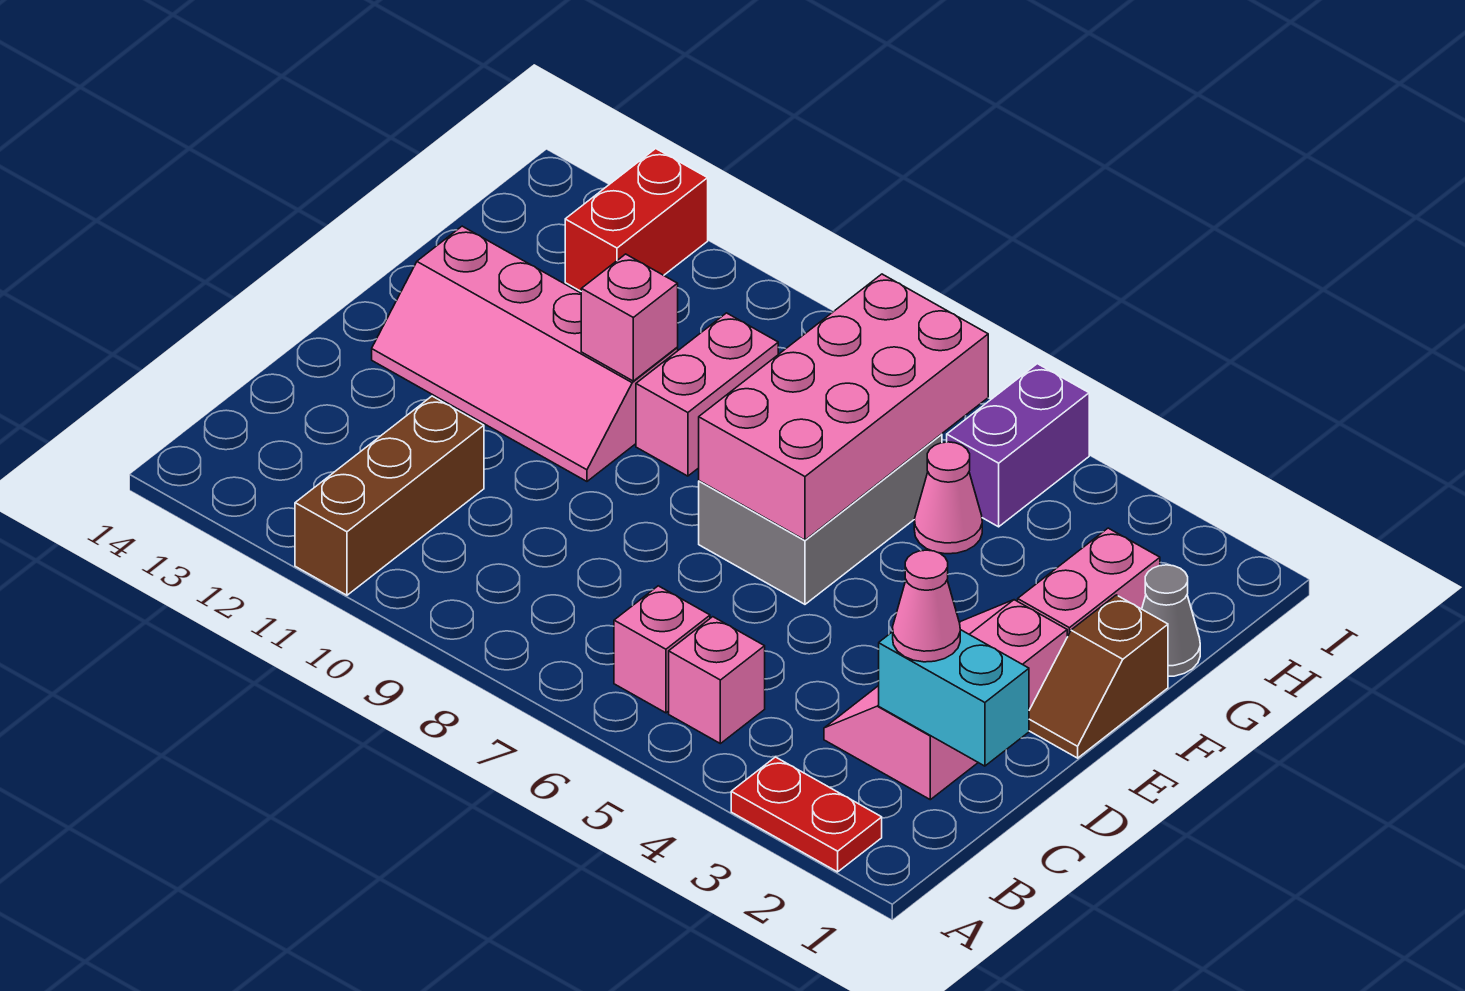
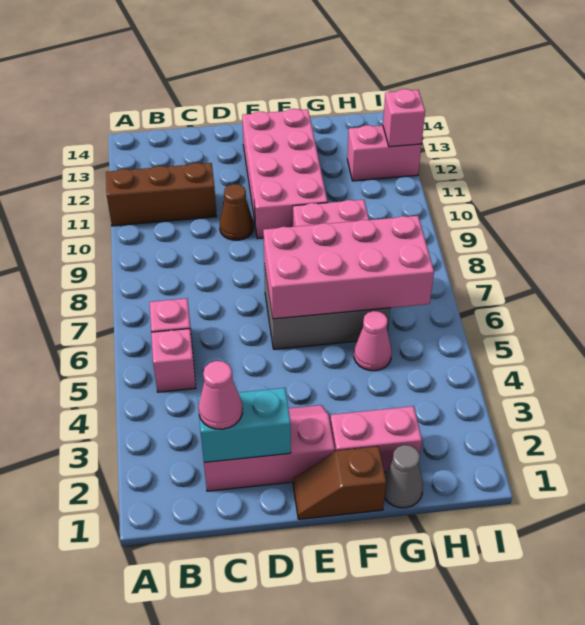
red 1x2 plate [731,757,882,872] -> none
cyan 1x2 brick [879,630,1029,766] -> cyan 1x2 brick turned to [198,388,291,462]
none -> brown 1x1 cone [220,184,254,240]
pink 2x4 slope [372,226,678,481] -> pink 2x4 brick [242,109,328,239]
pink 1x1 brick [581,254,678,381] -> pink 1x1 brick moved to [383,89,425,147]
purple 1x2 brick [947,364,1089,527] -> none
red 1x2 brick [565,149,708,291] -> pink 1x2 brick [347,125,422,181]

